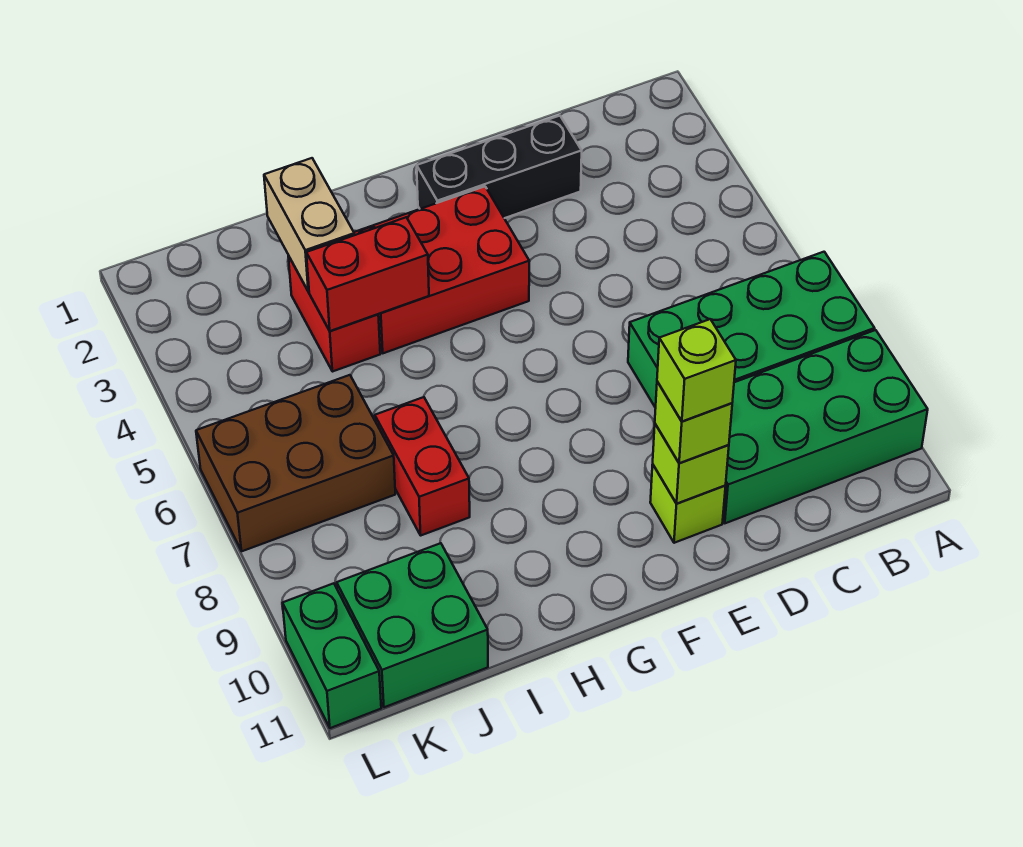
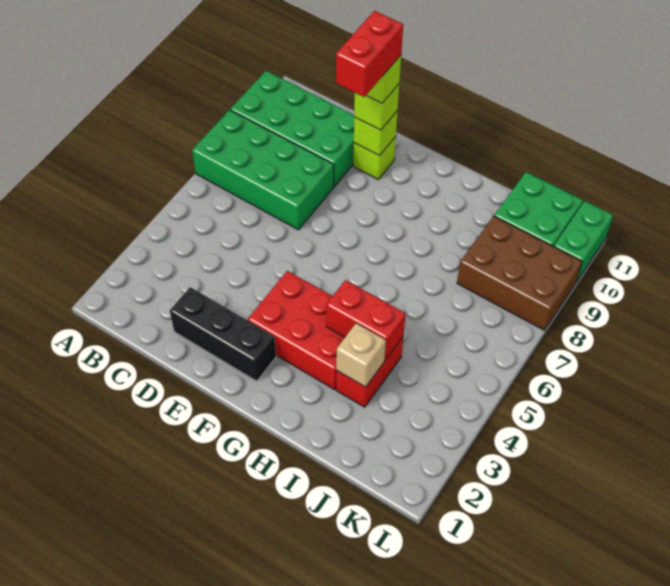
tan 1x2 brick [264,158,354,292] -> tan 1x1 brick [336,323,386,387]
red 1x2 brick [375,397,470,535] -> red 1x2 brick moved to [336,11,403,97]
brown 2x3 brick [196,375,395,551] -> brown 2x3 brick moved to [457,216,582,330]

